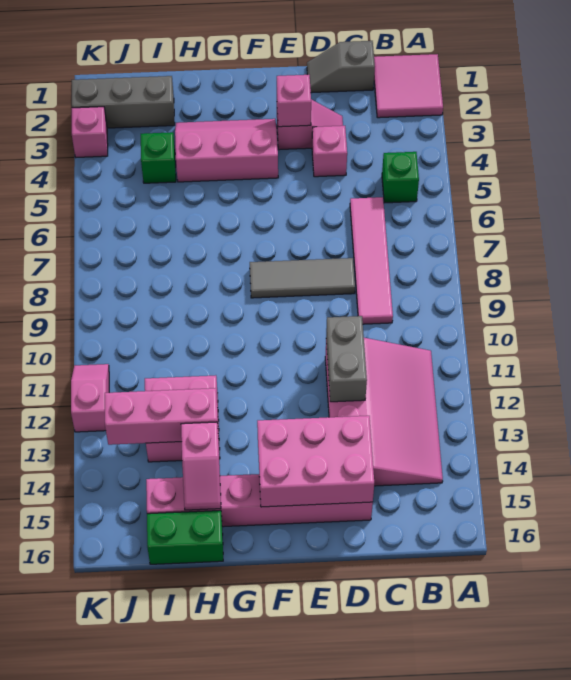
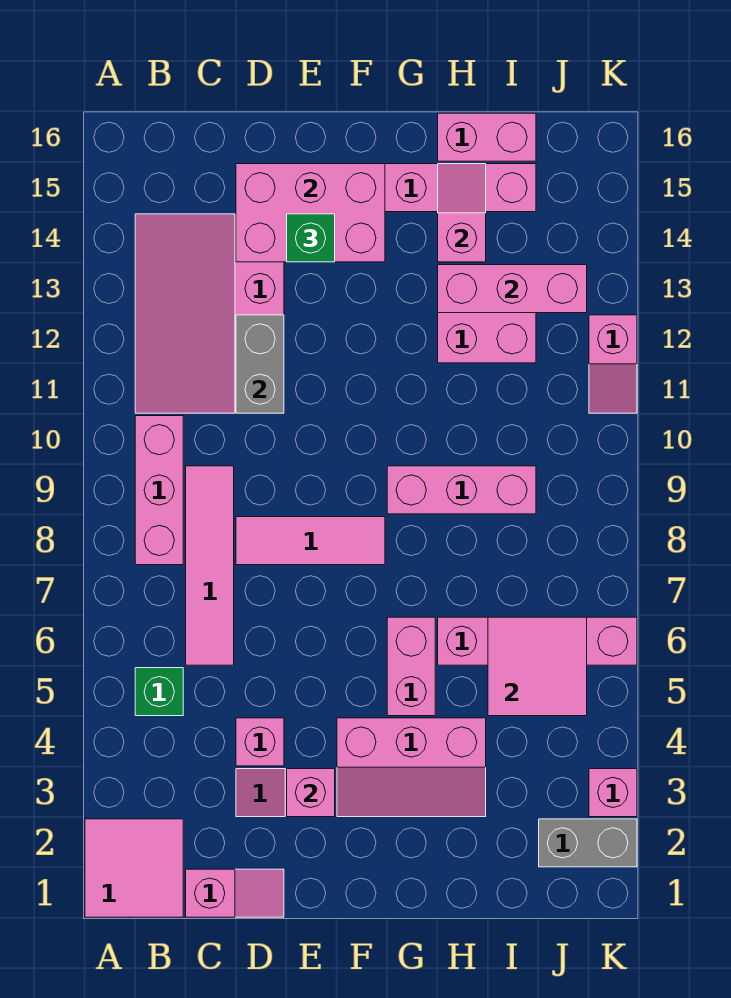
none -> pink 1x3 brick [135,416,183,565]
grey 1x2 slope [307,41,375,93] -> pink 1x2 slope [186,869,284,917]
grey 1x3 tile [250,258,355,298] -> pink 1x3 tile [236,517,385,565]
none -> pink 1x2 brick [387,617,435,716]
none -> pink 1x3 brick [387,466,536,514]
none -> pink 1x4 brick [438,617,637,665]
green 1x2 brick [147,510,223,564] -> pink 1x2 brick [438,113,536,161]
grey 1x3 brick [72,76,175,128] -> grey 1x2 brick [539,819,637,867]
green 1x1 brick [141,132,176,183] -> green 1x1 brick moved to [287,214,335,262]
none -> pink 2x2 tile [488,617,587,716]

